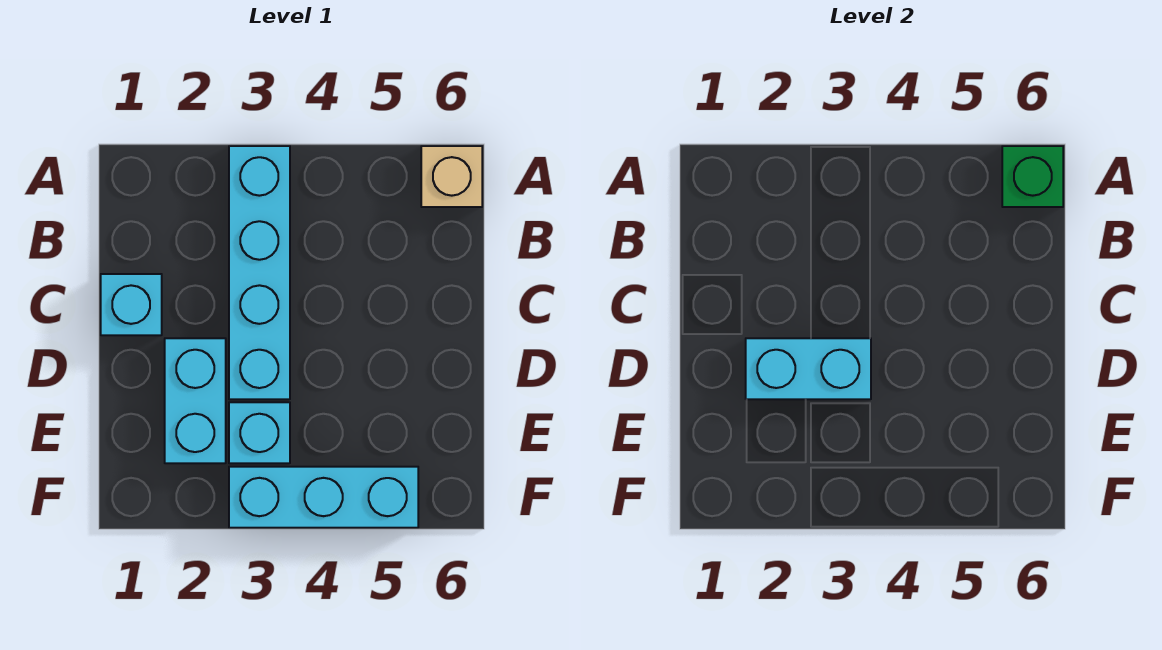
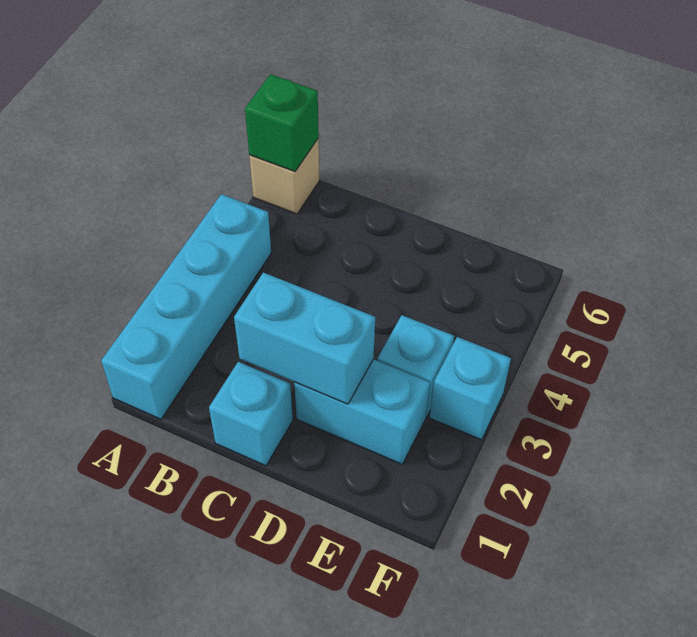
cyan 1x4 brick [229,146,290,399] -> cyan 1x4 brick turned to [101,194,271,419]
cyan 1x2 brick [746,338,871,399] -> cyan 1x2 brick turned to [234,272,375,404]
cyan 1x3 brick [229,467,418,528] -> cyan 1x1 brick [429,337,511,440]

